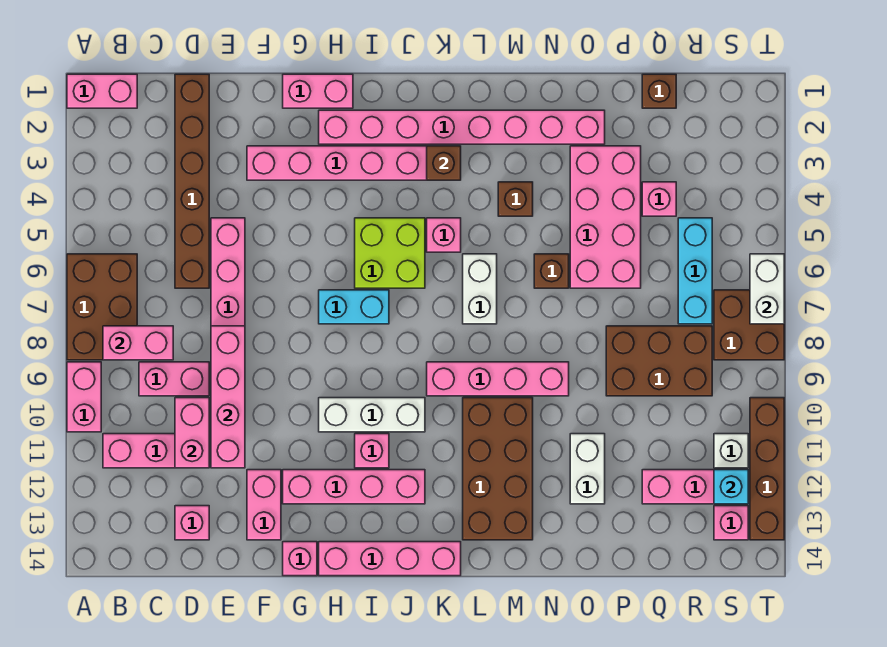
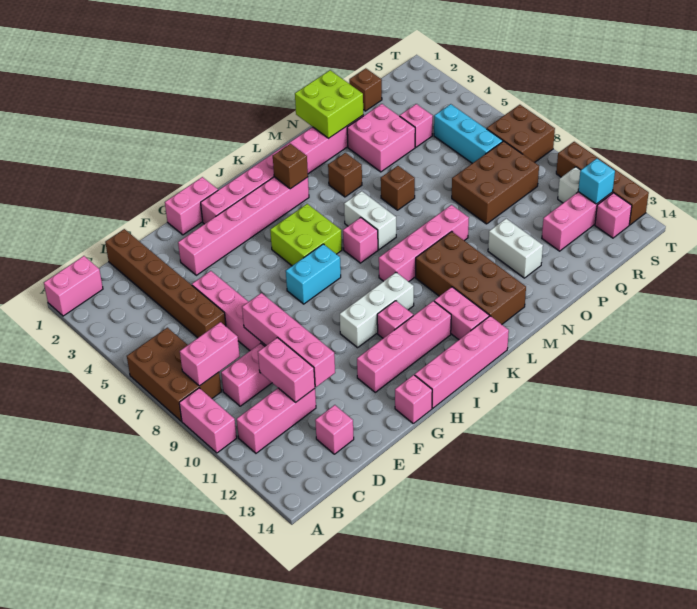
pink 1x2 brick [247,470,281,540] -> pink 1x2 brick moved to [434,287,489,340]
pink 1x1 brick [427,218,461,252] -> pink 1x1 brick moved to [343,217,378,263]
none -> lime 2x2 brick [295,70,363,139]
pink 2x4 brick [570,146,641,288] -> pink 2x2 brick [347,104,415,172]
white 1x2 brick [750,254,784,324] -> none

